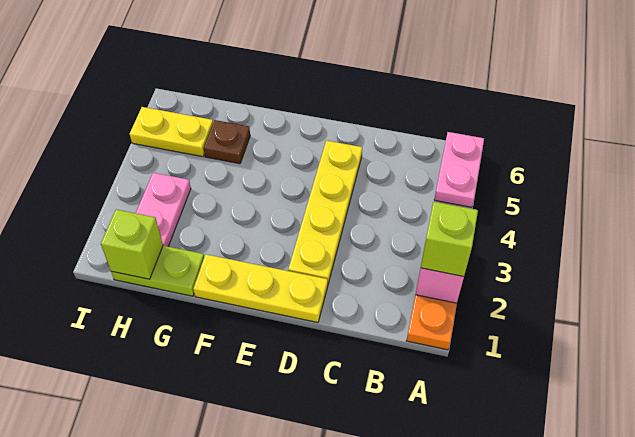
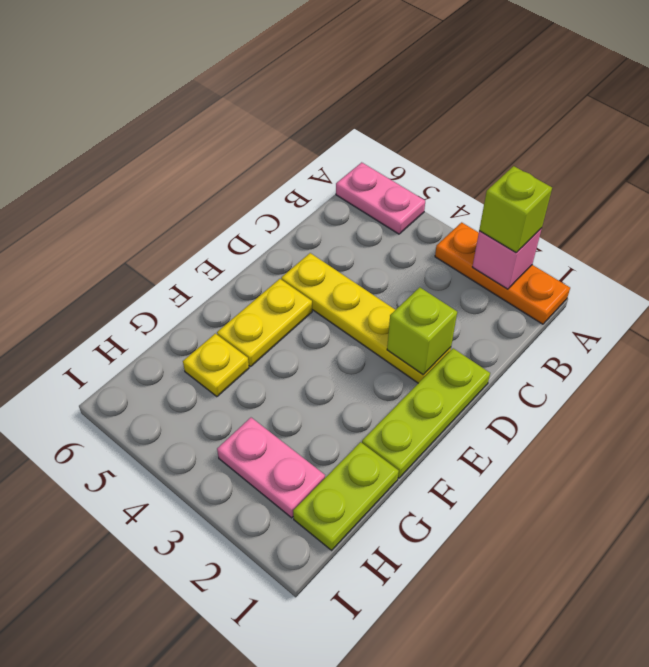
yellow 1x3 plate [193,254,328,323] -> lime 1x3 plate [362,348,490,478]
brown 1x1 plate [204,120,250,164] -> yellow 1x1 plate [183,334,249,397]
lime 1x1 brick [101,210,163,279] -> lime 1x1 brick moved to [387,287,457,375]
yellow 1x2 plate [130,107,213,157] -> yellow 1x2 plate moved to [217,279,312,367]

